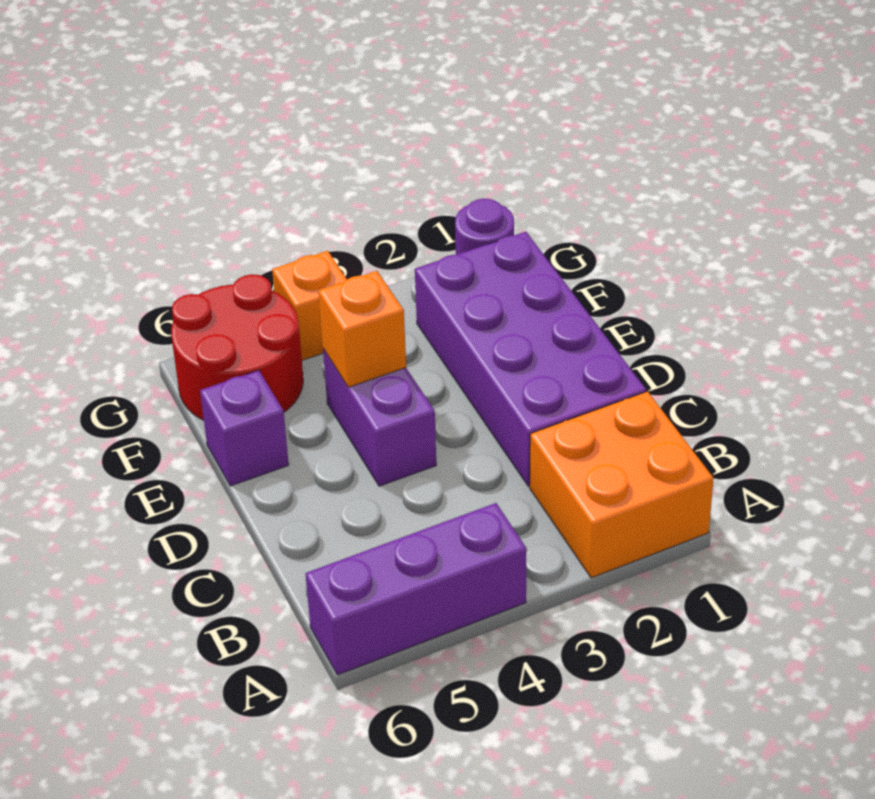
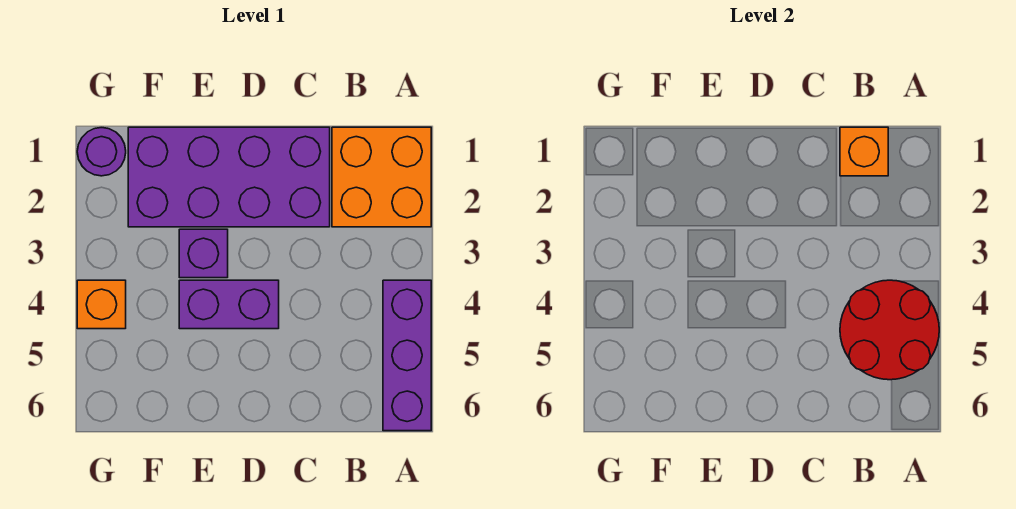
orange 1x1 brick [319,271,406,387] -> orange 1x1 brick moved to [840,127,888,176]
purple 1x1 brick [200,370,289,486] -> purple 1x1 brick moved to [179,229,228,278]
red 2x2 round brick [171,274,303,420] -> red 2x2 round brick moved to [840,280,939,380]

